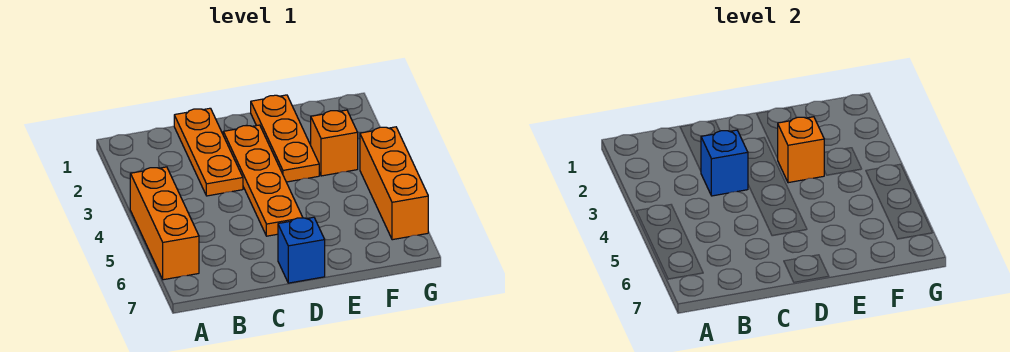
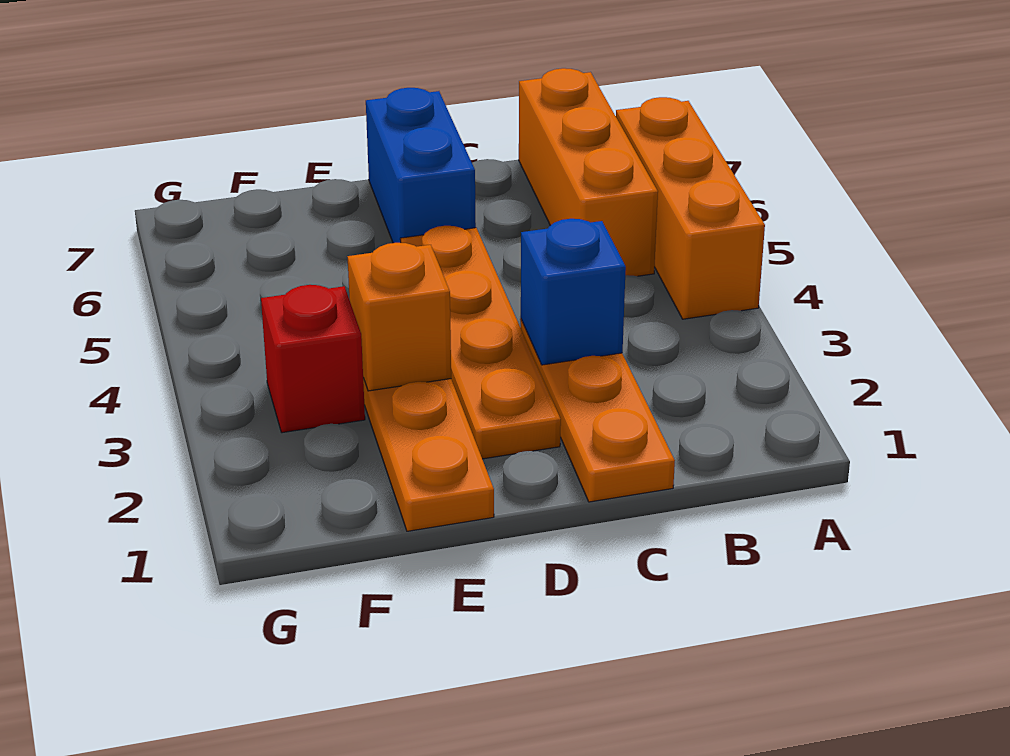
blue 1x1 brick [278,217,325,283] -> blue 1x2 brick [366,88,476,243]
orange 1x1 brick [311,110,358,176] -> red 1x1 brick [261,285,365,433]
orange 1x3 brick [360,127,428,240] -> orange 1x3 brick moved to [519,68,658,276]

